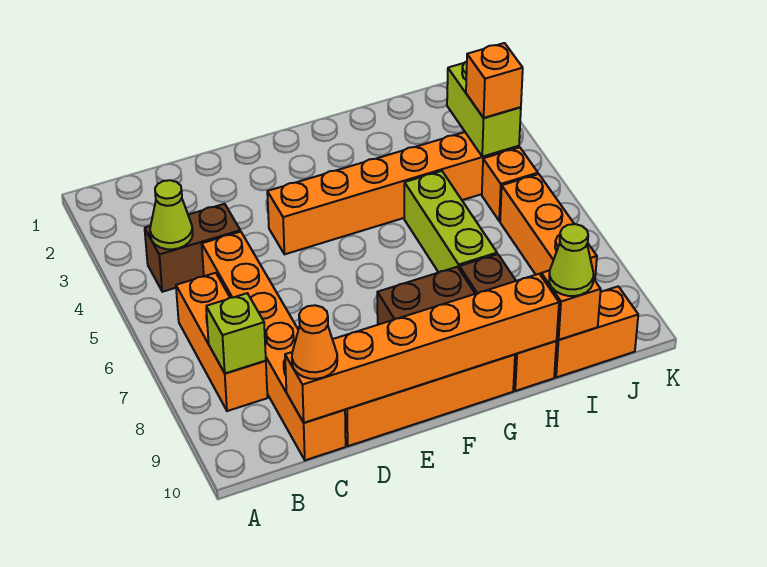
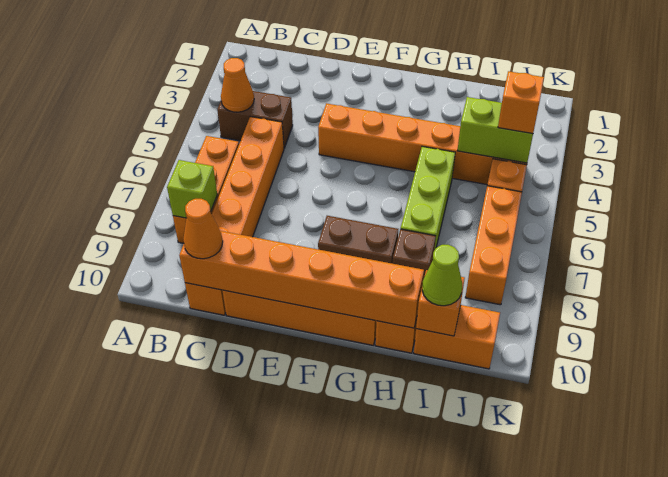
lime 1x1 cone [150,180,193,249] -> orange 1x1 cone [221,58,254,112]
lime 1x2 brick [447,62,521,157] -> lime 1x2 brick turned to [457,97,533,163]

